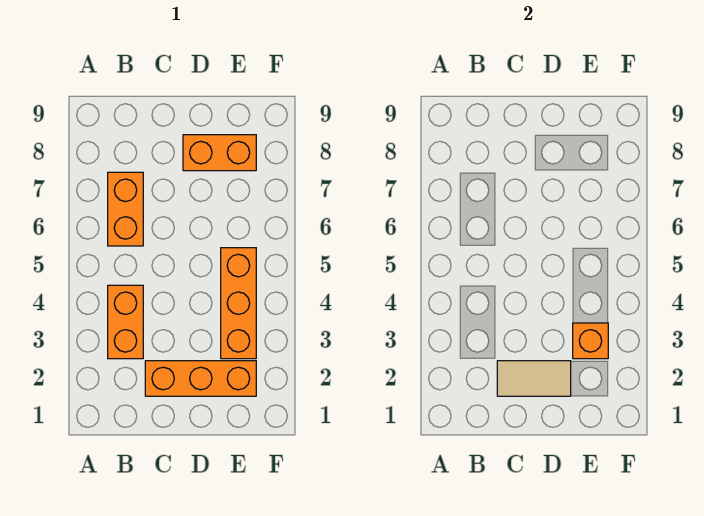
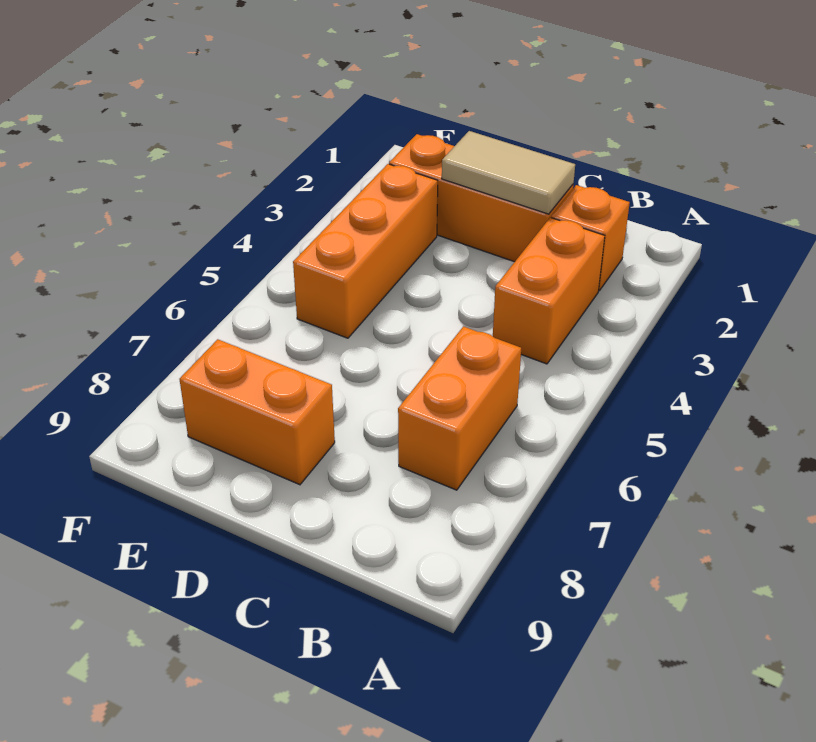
orange 1x1 brick [573,323,608,359] -> orange 1x1 brick moved to [551,185,630,291]

